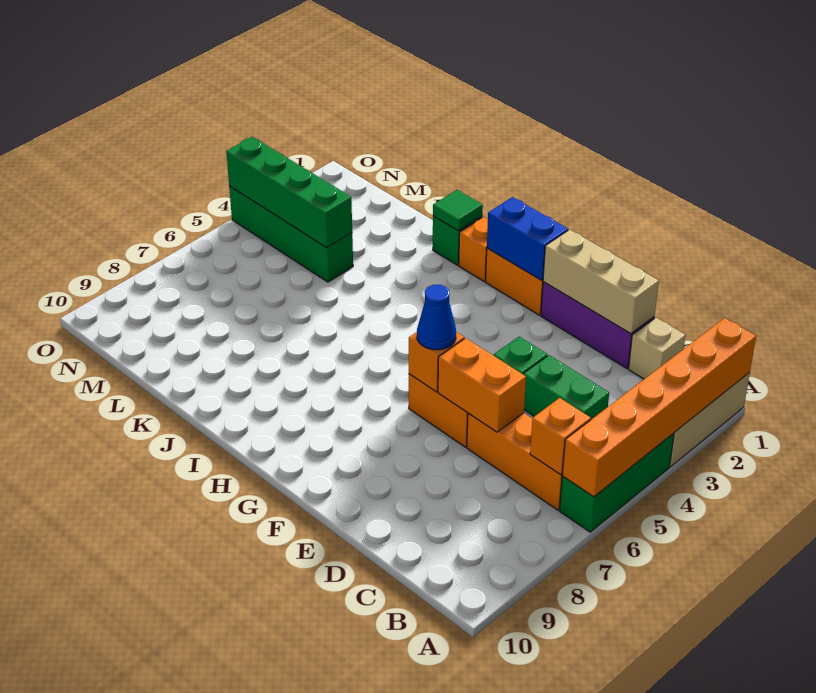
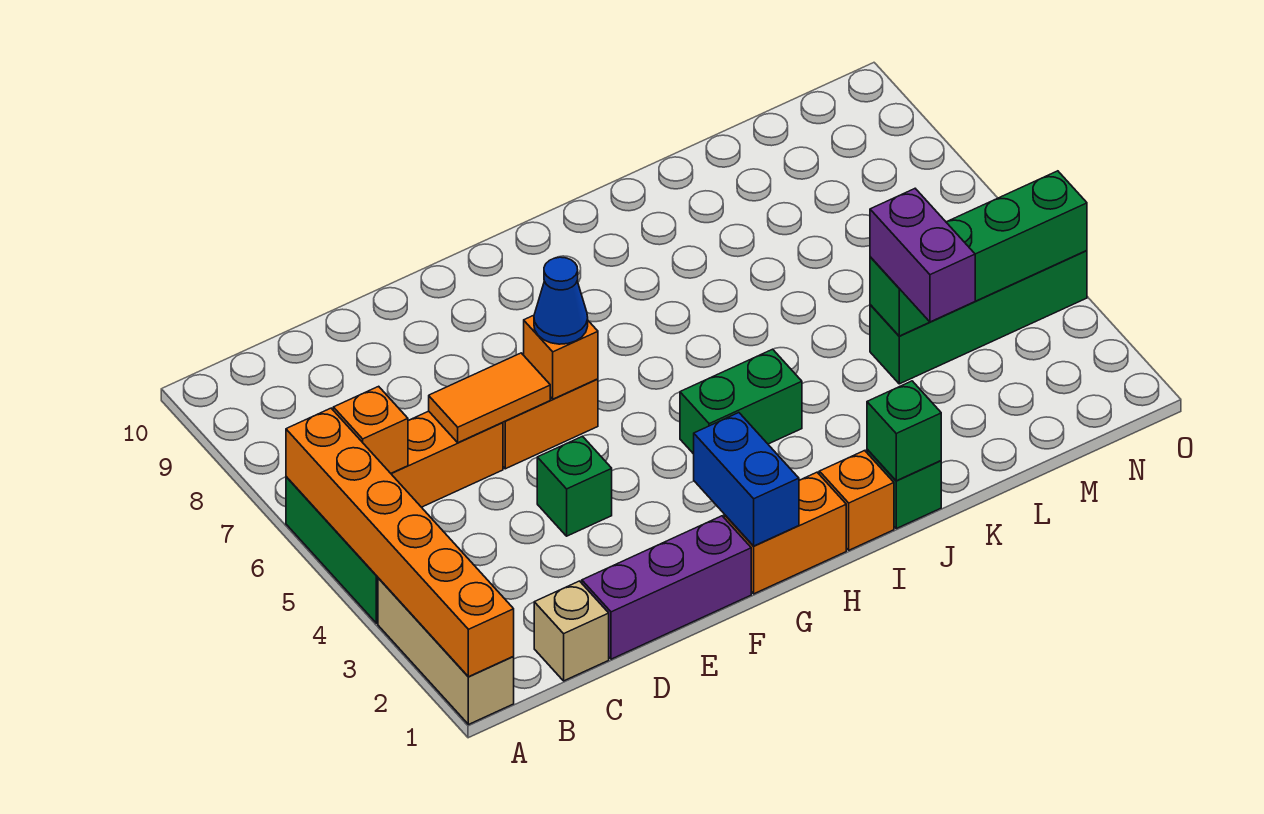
green 1x2 brick [523,355,609,419] -> green 1x2 brick moved to [680,349,802,454]
tan 1x3 brick [543,230,659,333] -> none
orange 1x2 brick [438,338,526,432] -> orange 1x2 tile [429,353,550,443]
blue 1x2 brick [487,197,568,280] -> blue 1x2 brick turned to [694,413,799,546]
green 1x1 tile [433,190,483,231] -> green 1x1 brick [867,381,941,481]
none -> purple 1x2 brick [870,189,975,322]

